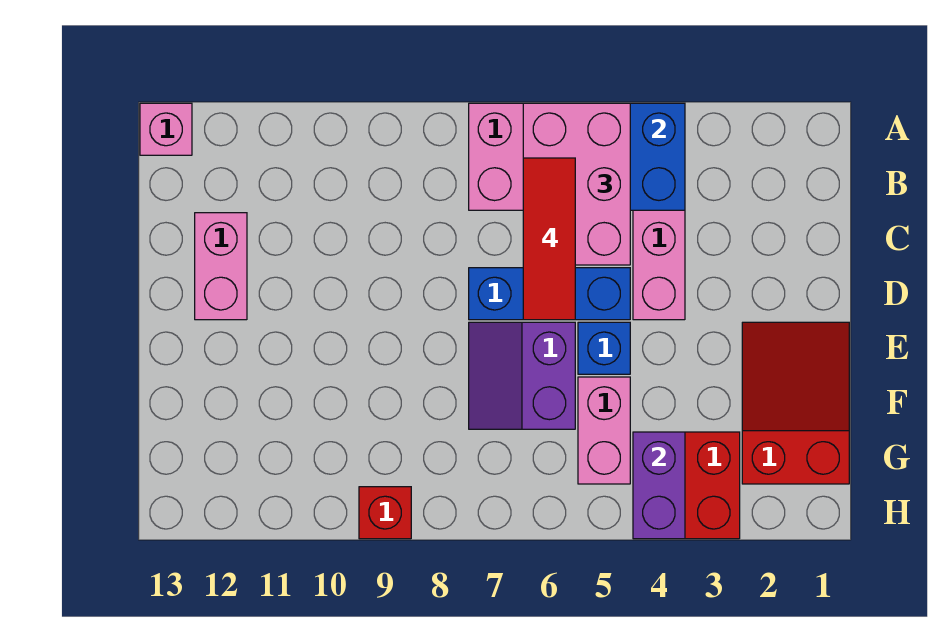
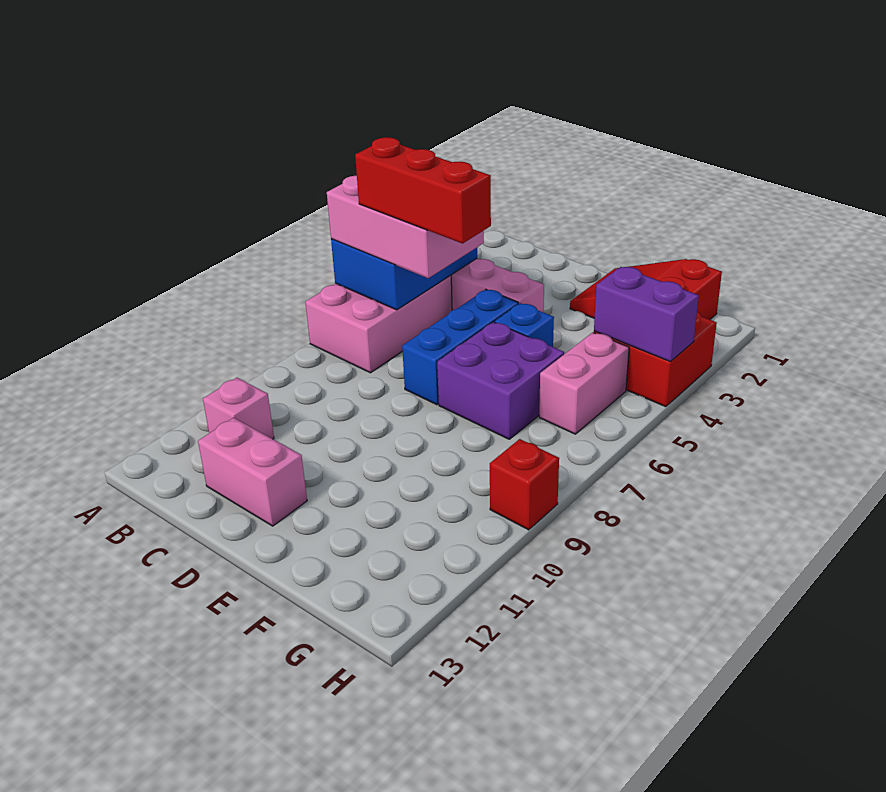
pink 1x1 brick [140,103,192,155] -> pink 1x1 brick moved to [203,378,274,439]
red 1x3 tile [523,158,575,320] -> red 1x3 brick [355,137,491,244]
purple 2x2 slope [469,322,575,429] -> purple 2x2 brick [437,322,564,439]
pink 1x2 brick [578,377,630,484] -> pink 1x2 brick turned to [539,332,629,434]

